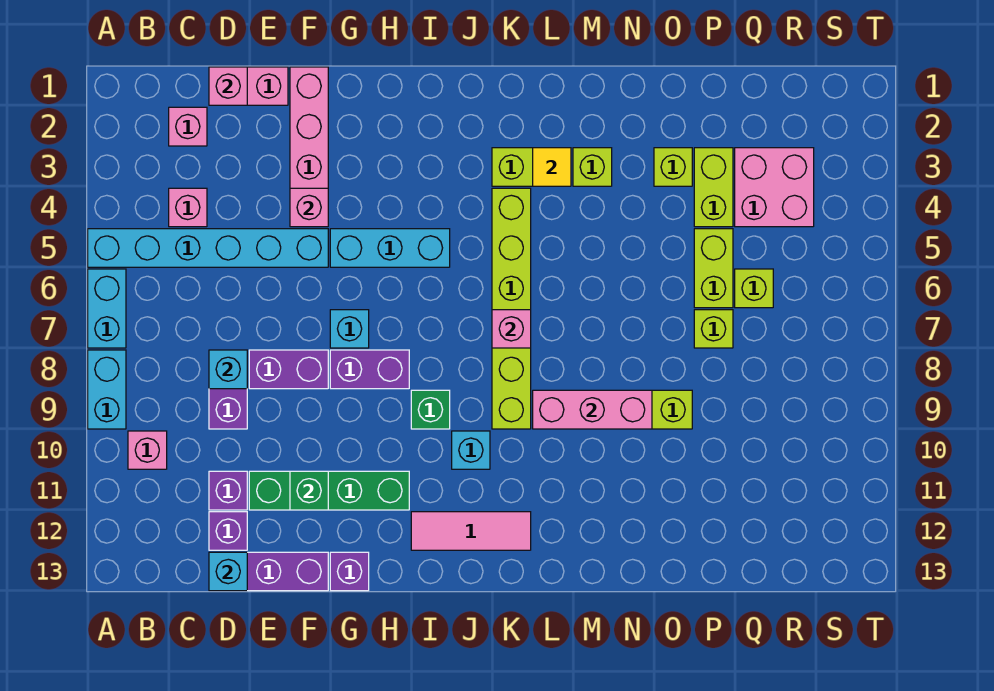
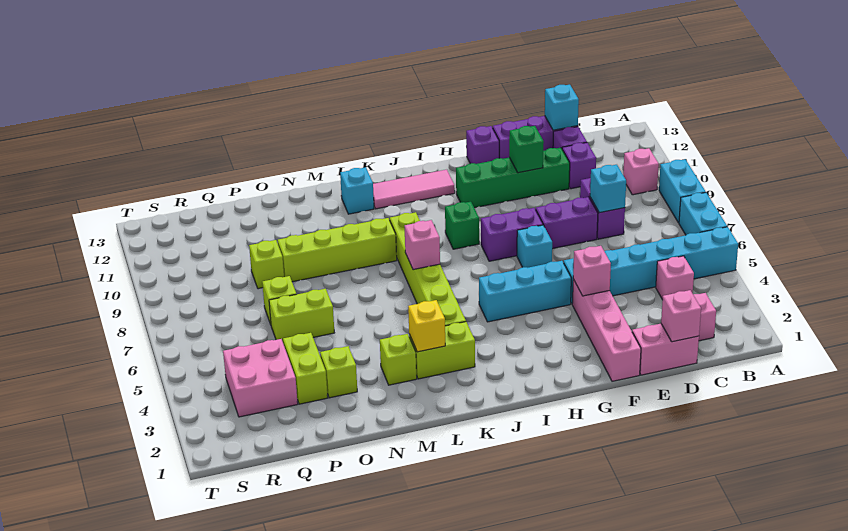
cyan 1x1 brick [452,431,490,469] -> cyan 1x1 brick moved to [340,167,374,214]
yellow 1x1 tile [533,148,571,186] -> yellow 1x1 brick [408,300,445,352]
pink 1x3 brick [533,390,652,429] -> none
lime 1x2 brick [694,229,733,308] -> lime 1x2 brick turned to [269,289,334,342]
lime 1x1 brick [735,269,773,308] -> lime 1x1 brick moved to [249,240,284,289]

